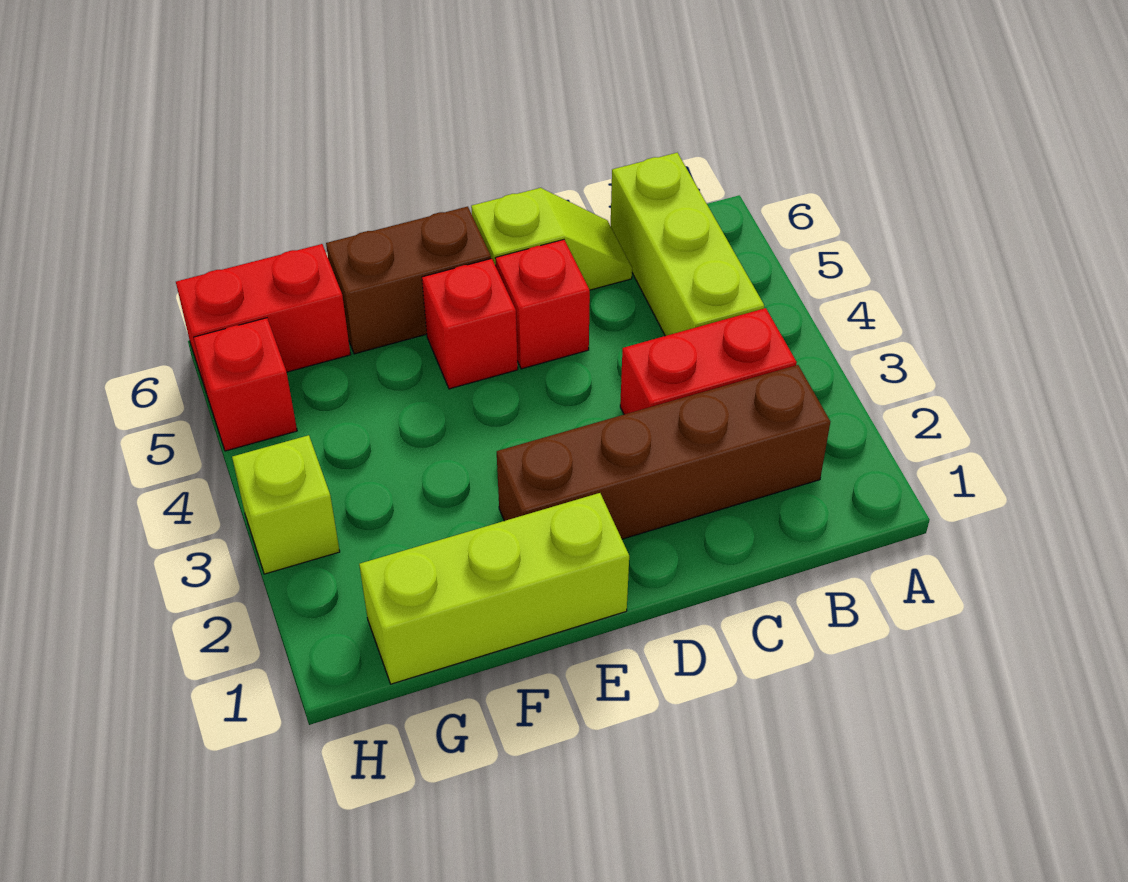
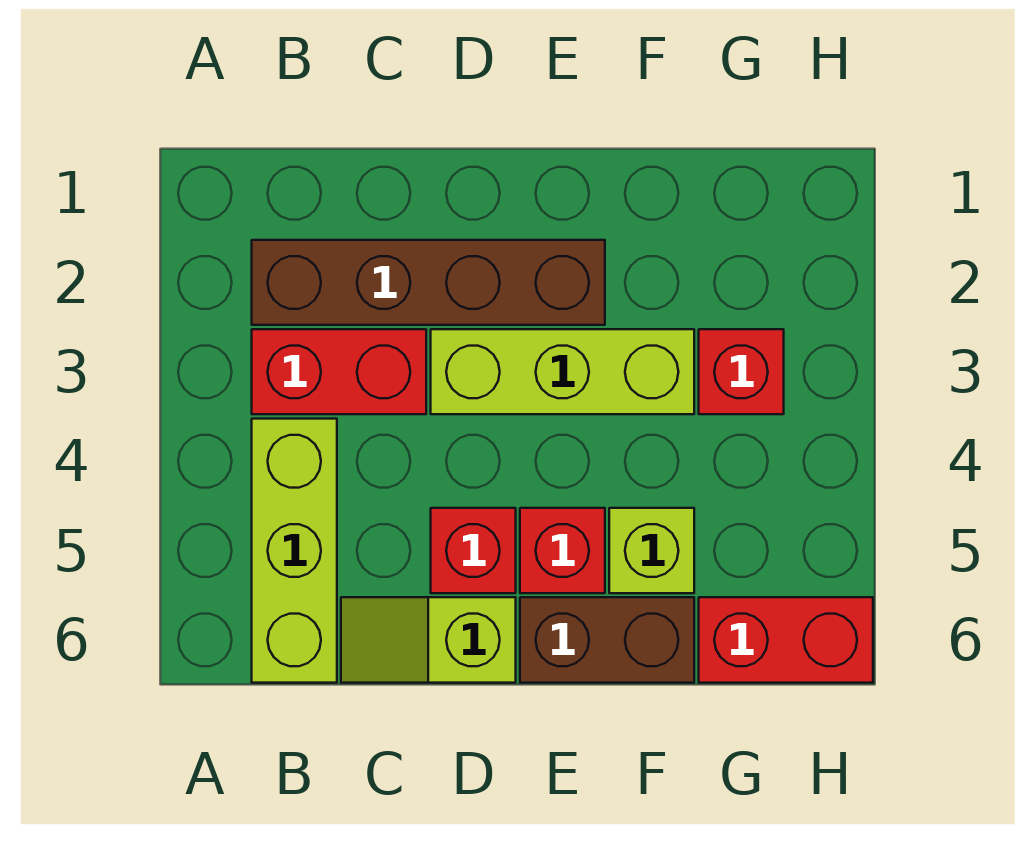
lime 1x3 brick [359,493,629,684] -> lime 1x3 brick moved to [431,329,694,414]
lime 1x1 brick [232,435,340,574] -> lime 1x1 brick moved to [609,508,694,593]
red 1x1 brick [194,318,297,451] -> red 1x1 brick moved to [699,329,784,414]

